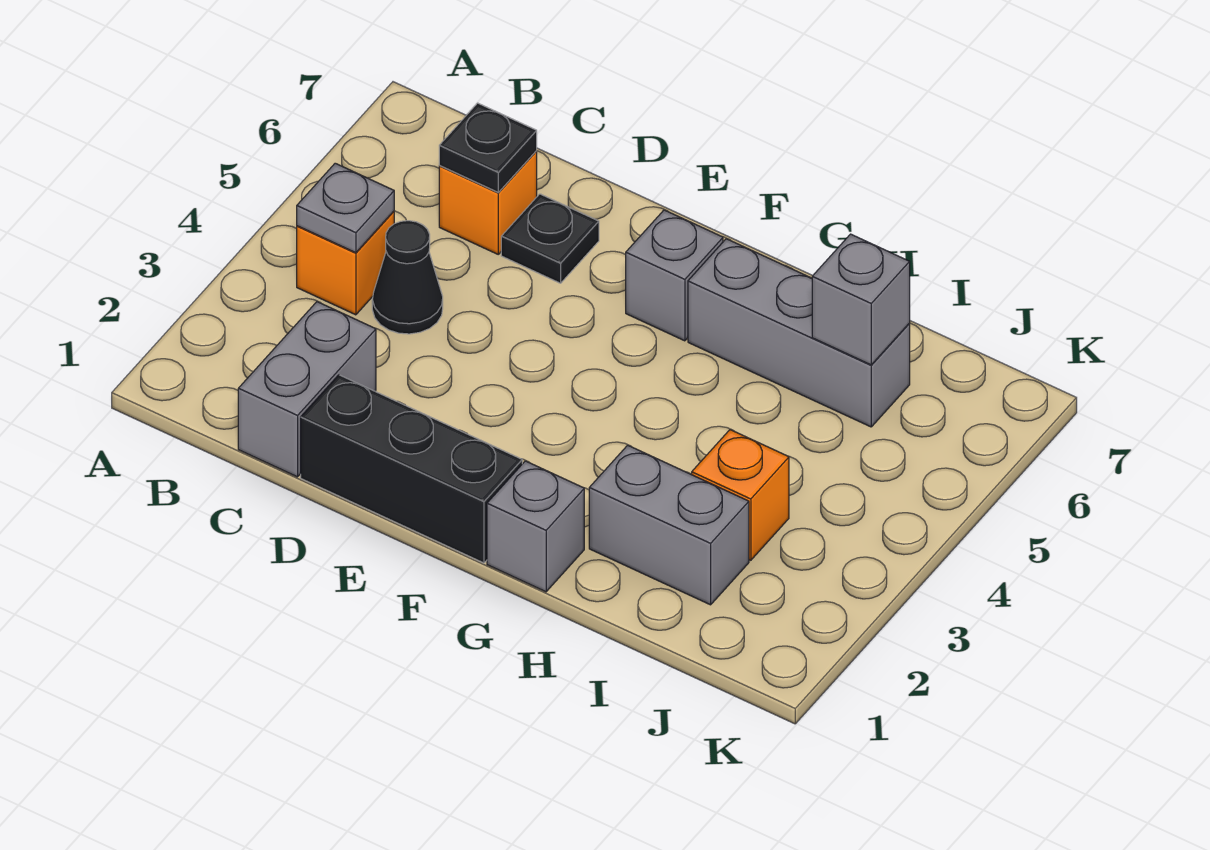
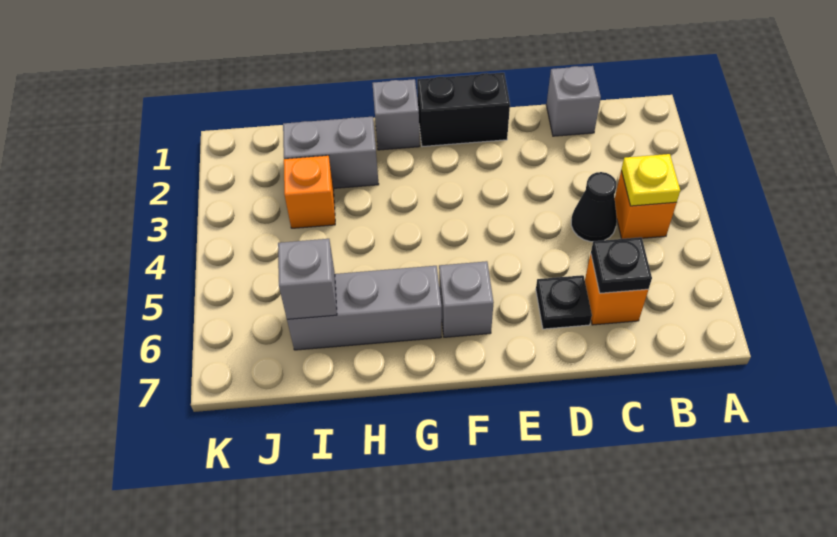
grey 1x1 plate [297,163,394,253] -> yellow 1x1 plate [621,154,680,206]
grey 1x2 brick [238,302,376,477] -> grey 1x1 brick [546,66,601,136]
black 1x3 brick [301,375,522,563] -> black 1x2 brick [417,73,510,147]

